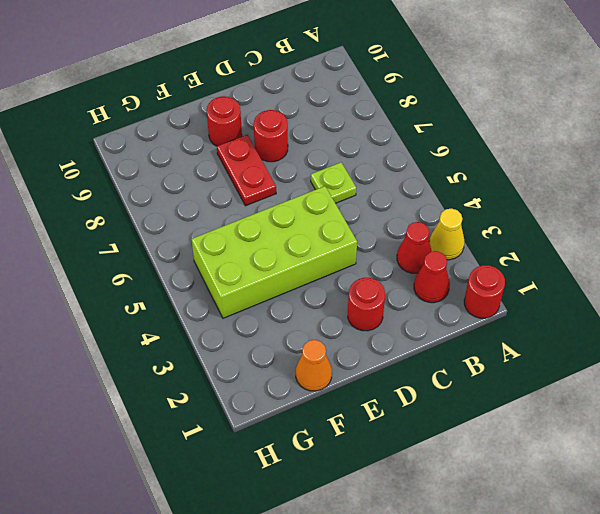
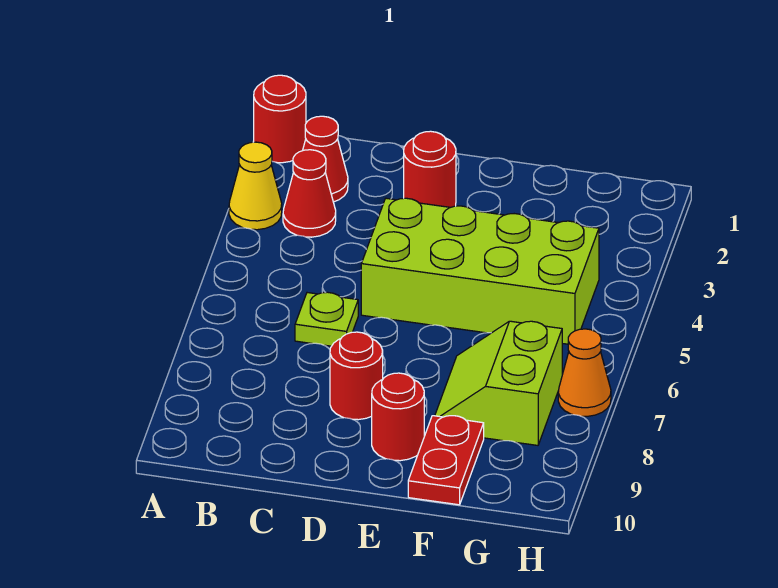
red 1x2 plate [217,135,276,206] -> red 1x2 plate moved to [408,416,484,505]
orange 1x1 cone [296,340,332,391] -> orange 1x1 cone moved to [558,329,611,416]
none -> lime 2x2 slope [435,321,562,445]

